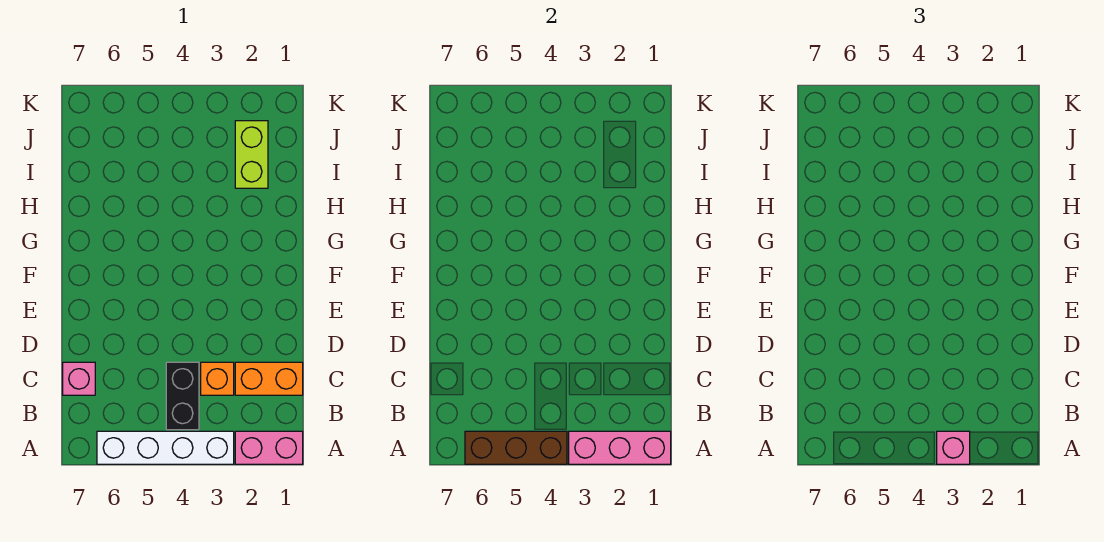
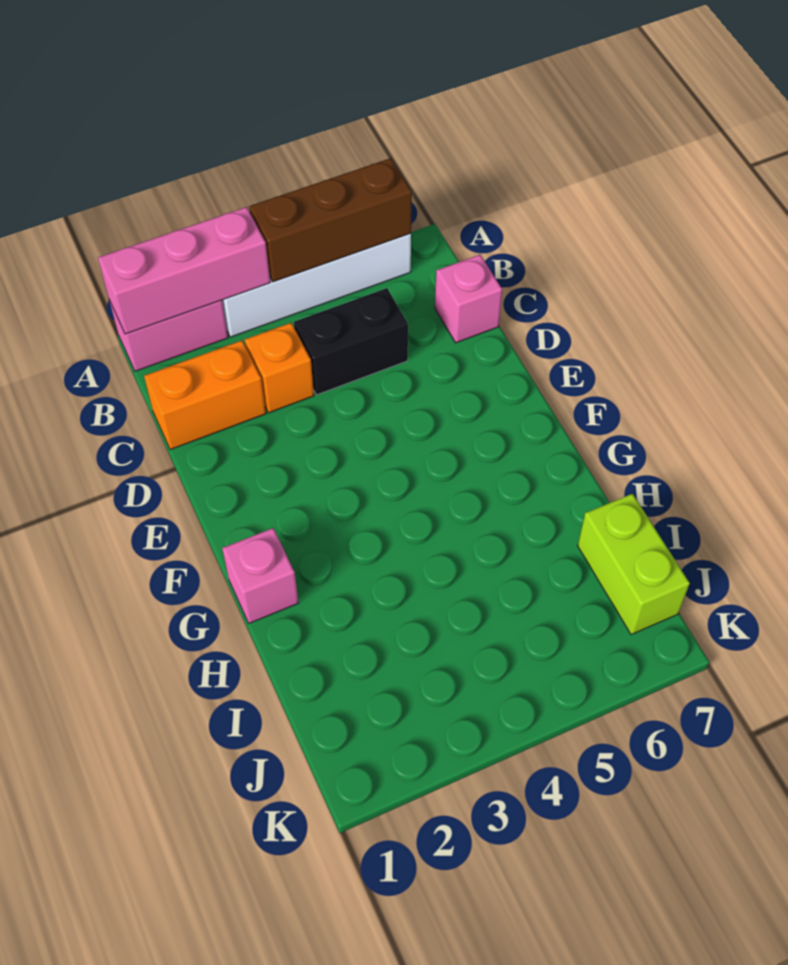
pink 1x1 brick [937,431,970,464] -> pink 1x1 brick moved to [222,528,298,623]
black 1x2 brick [166,362,199,430] -> black 1x2 brick turned to [294,288,408,395]
lime 1x2 brick [235,121,268,188] -> lime 1x2 brick moved to [578,494,690,635]

